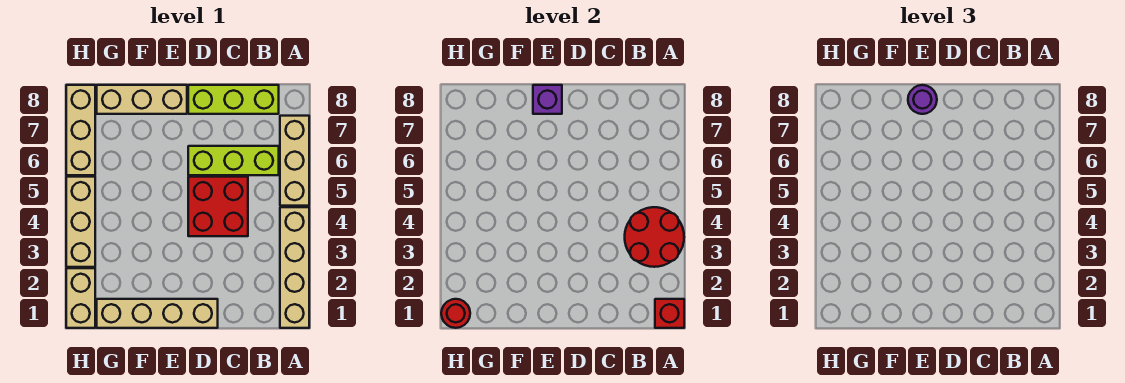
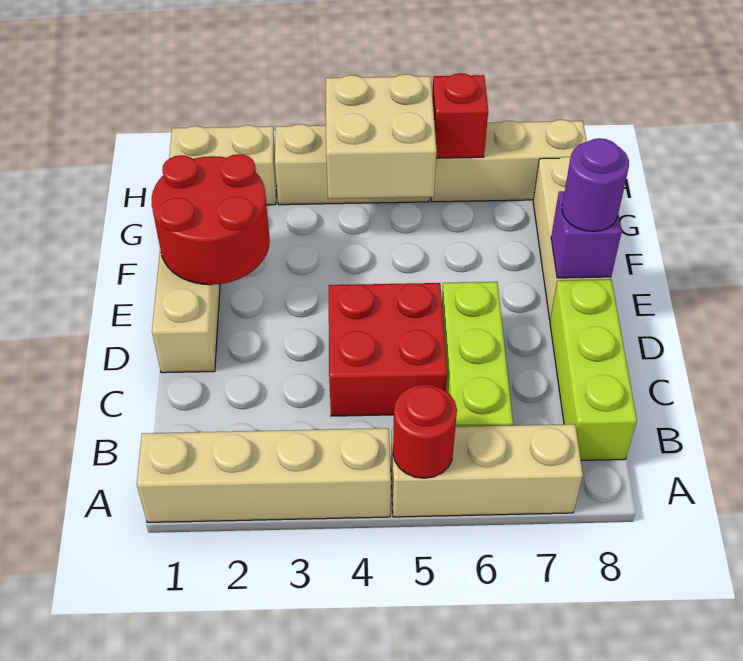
red 1x1 brick [655,299,684,328] -> red 1x1 brick moved to [432,73,488,158]
red 2x2 round brick [625,207,684,267] -> red 2x2 round brick moved to [152,154,270,285]
none -> tan 2x2 brick [326,74,437,199]
red 1x1 round brick [441,299,470,328] -> red 1x1 round brick moved to [393,384,457,478]

